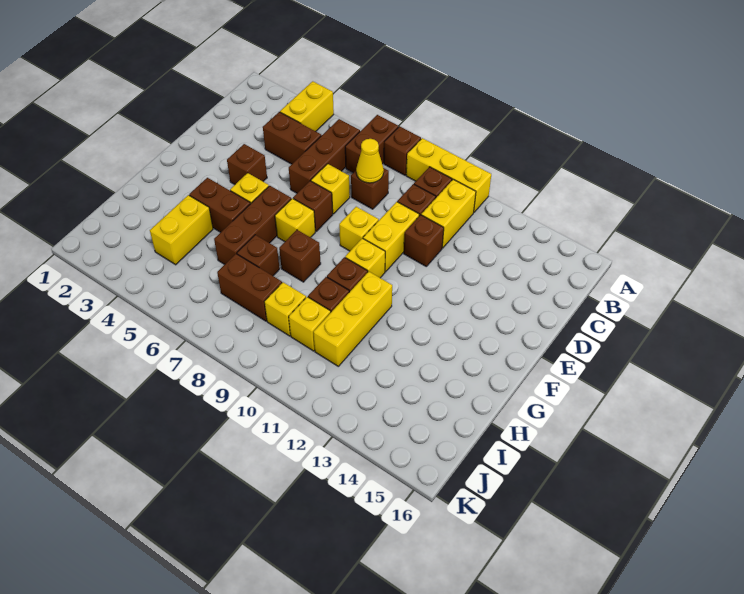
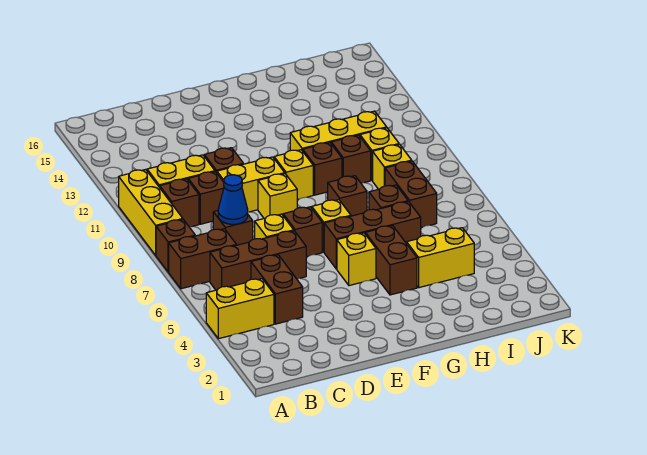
yellow 1x1 cone [356,139,384,183] -> blue 1x1 cone [218,175,248,224]
brown 1x1 brick [227,144,267,185] -> none

